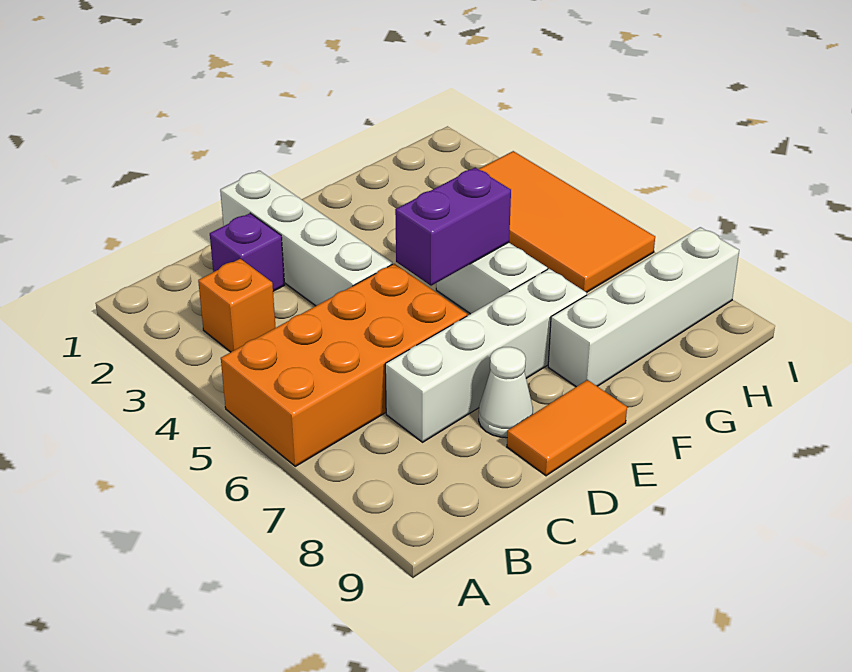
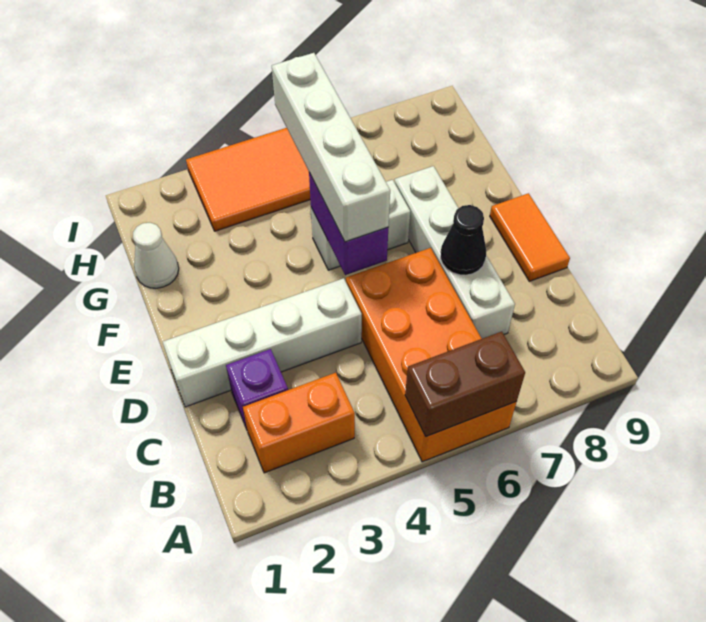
none -> brown 1x2 brick [405,332,525,437]
orange 1x1 brick [198,259,276,352] -> orange 1x2 brick [243,373,355,473]
none -> black 1x1 cone [441,205,486,275]
white 1x1 cone [479,347,533,438] -> white 1x1 cone moved to [133,222,179,288]
white 1x4 brick [548,227,739,387] -> white 1x4 brick moved to [272,53,390,242]

